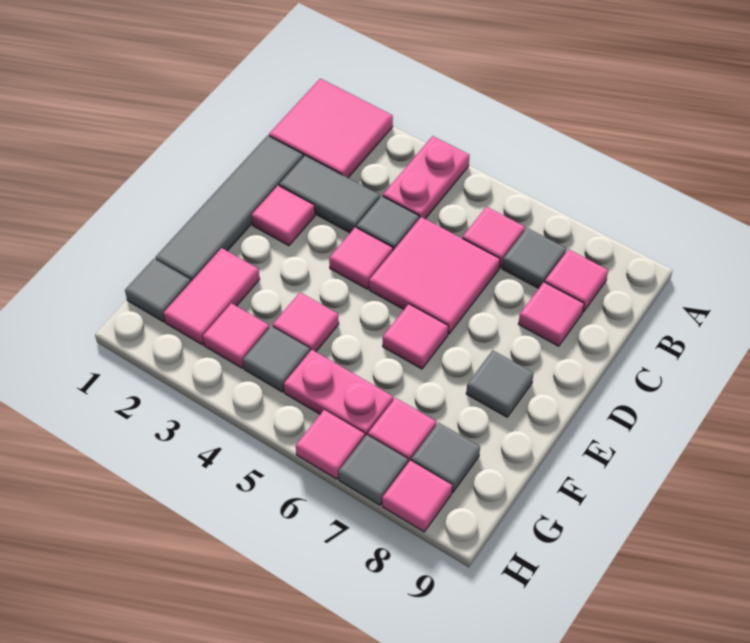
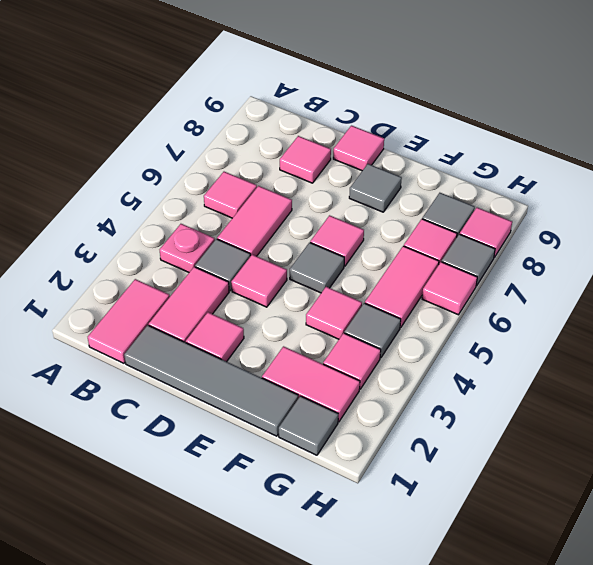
pink 2x2 tile [269,79,393,178] -> pink 1x2 tile [88,279,170,363]
pink 1x2 plate [383,136,470,219] -> pink 1x1 plate [160,224,215,272]
grey 1x1 tile [502,228,566,288] -> grey 1x1 tile moved to [290,243,344,293]
pink 1x1 tile [545,249,608,312] -> pink 1x1 tile moved to [333,126,384,171]
grey 1x2 tile [279,155,380,233] -> pink 1x2 tile [149,267,229,343]
pink 2x2 tile [369,217,500,334] -> pink 1x2 tile [217,186,292,256]
pink 1x2 plate [284,350,393,436] -> pink 1x2 tile [365,246,439,328]

